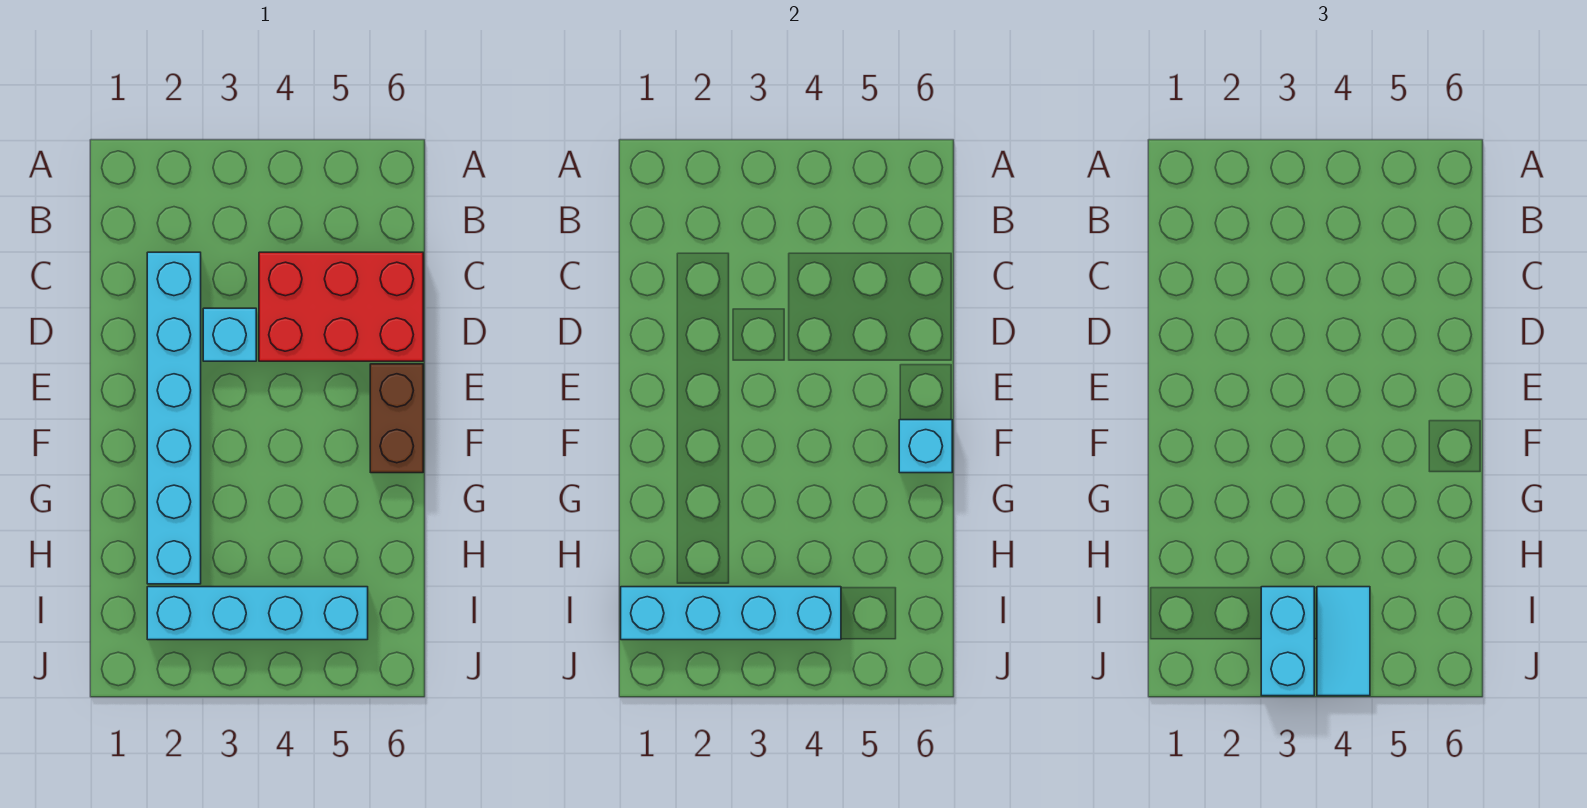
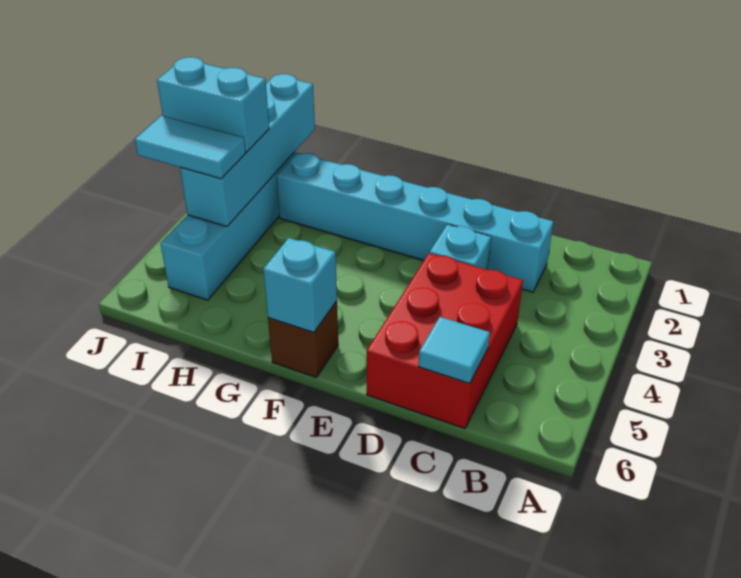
none -> cyan 1x1 tile [419,317,490,383]
brown 1x2 brick [370,364,423,473] -> brown 1x1 brick [268,301,338,377]

